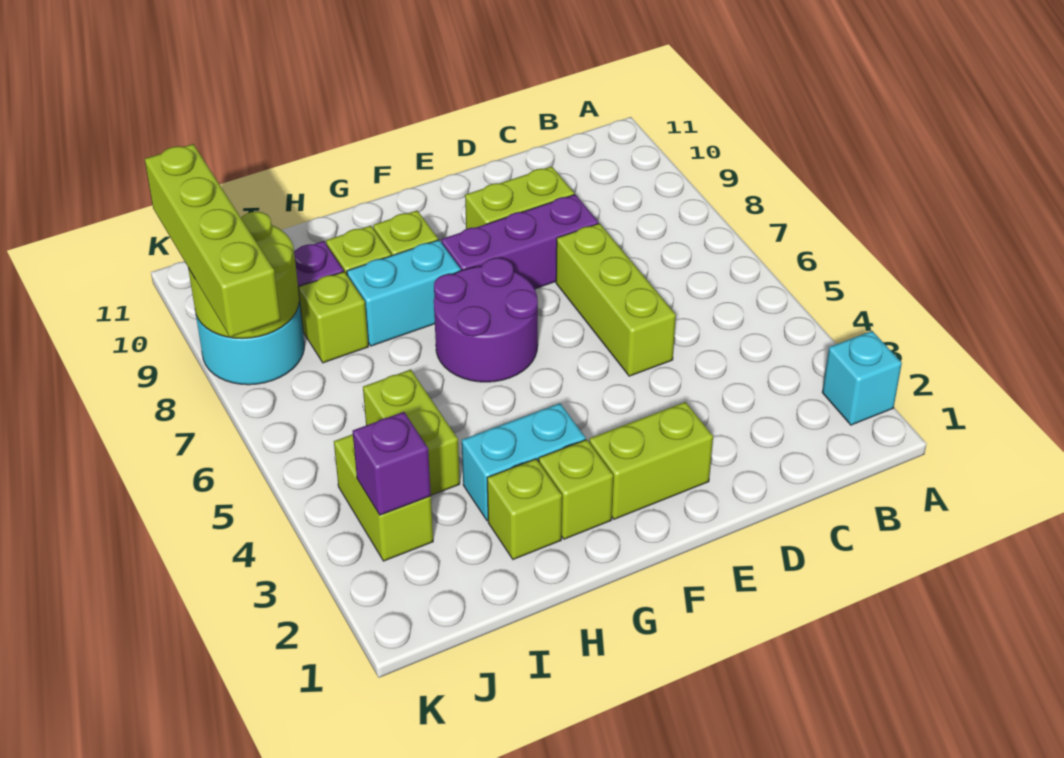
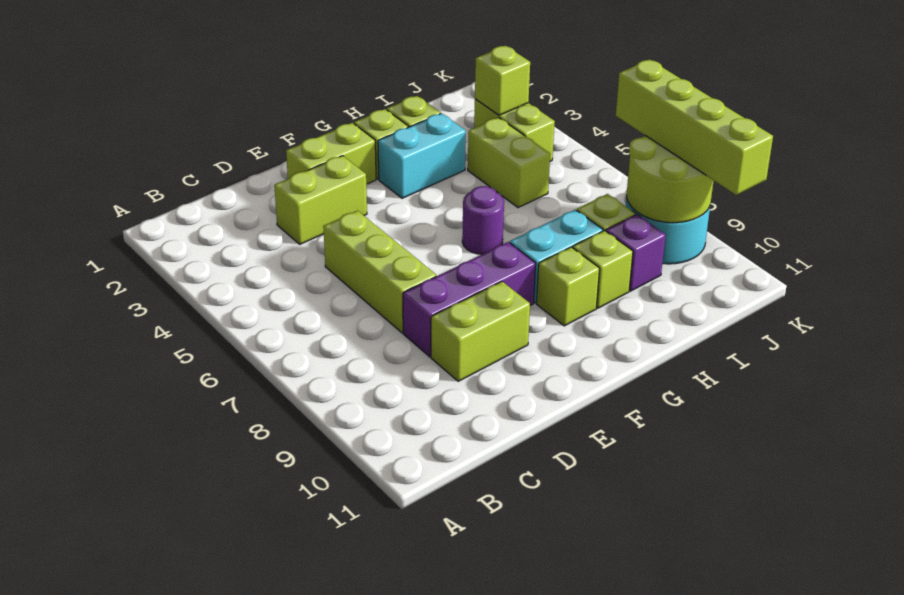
cyan 1x1 brick [822,331,902,425] -> none
none -> lime 1x2 brick [274,156,367,244]
purple 2x2 round brick [434,258,538,382] -> purple 1x1 round brick [462,186,504,254]
purple 1x1 brick [353,412,431,515] -> lime 1x1 brick [475,46,530,115]

